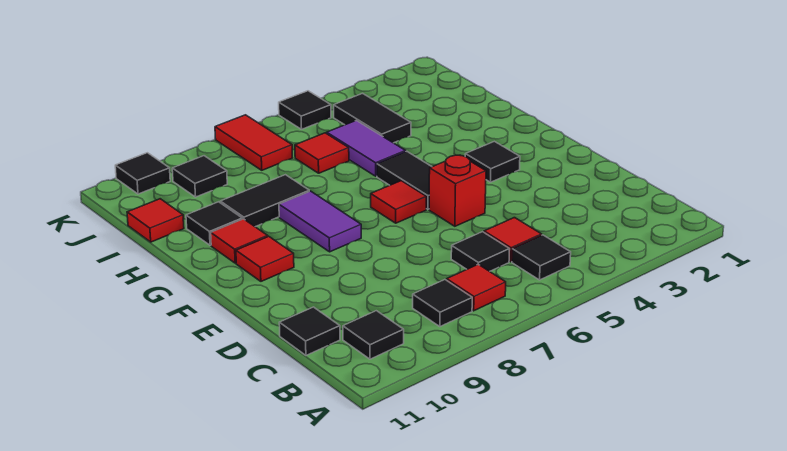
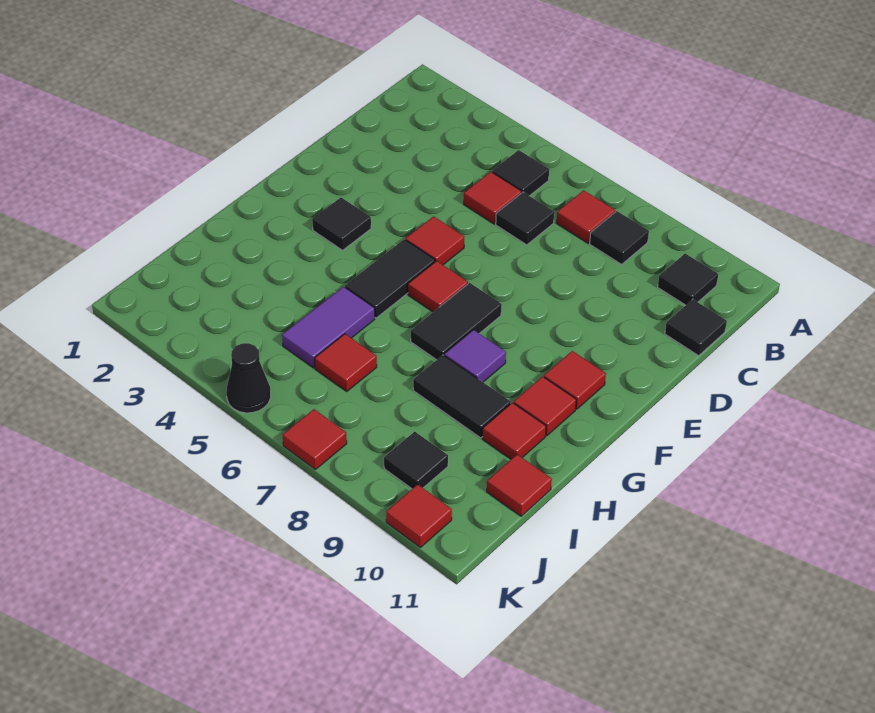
red 1x1 brick [429,155,486,226] -> red 1x1 tile [406,216,464,265]
purple 1x2 tile [279,191,361,252] -> purple 1x1 tile [444,330,506,382]
black 1x1 tile [186,202,242,245] -> red 1x1 tile [482,403,546,459]
black 1x2 tile [334,93,411,143] -> black 1x2 tile moved to [411,283,502,360]
red 1x2 tile [215,115,292,170] -> red 1x1 tile [283,409,347,469]
black 1x1 tile [279,91,331,129] -> black 1x1 cone [226,343,271,413]
black 1x1 tile [115,153,170,194] -> red 1x1 tile [386,484,452,547]

